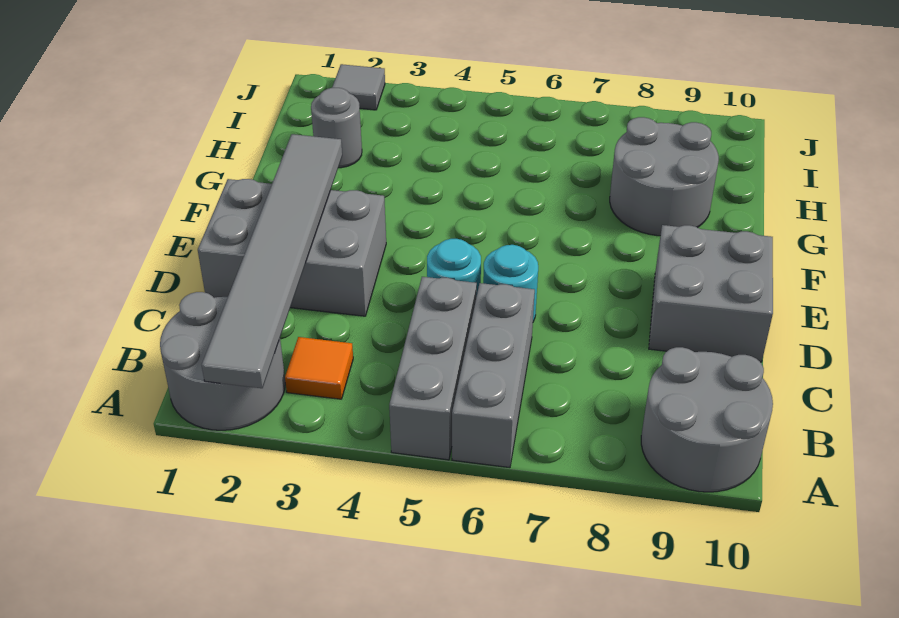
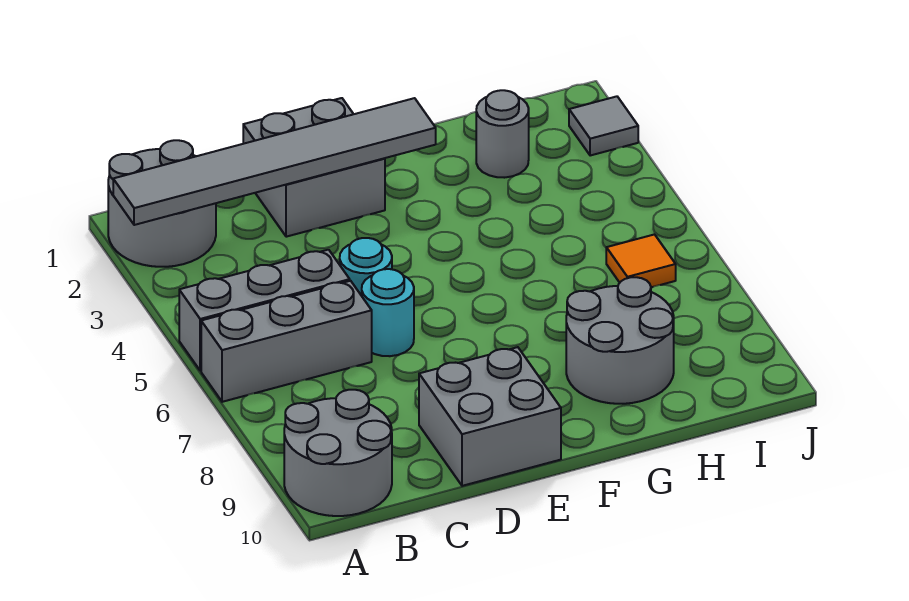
orange 1x1 tile [285,337,353,399] -> orange 1x1 tile moved to [606,234,676,287]
grey 2x3 brick [198,179,386,316] -> grey 2x2 brick [243,98,385,237]

